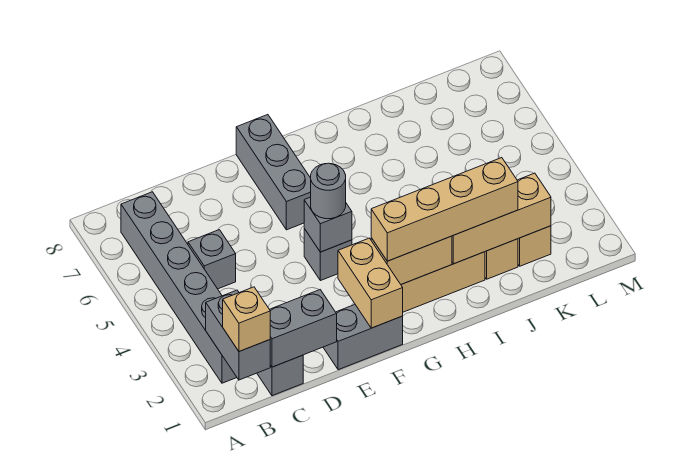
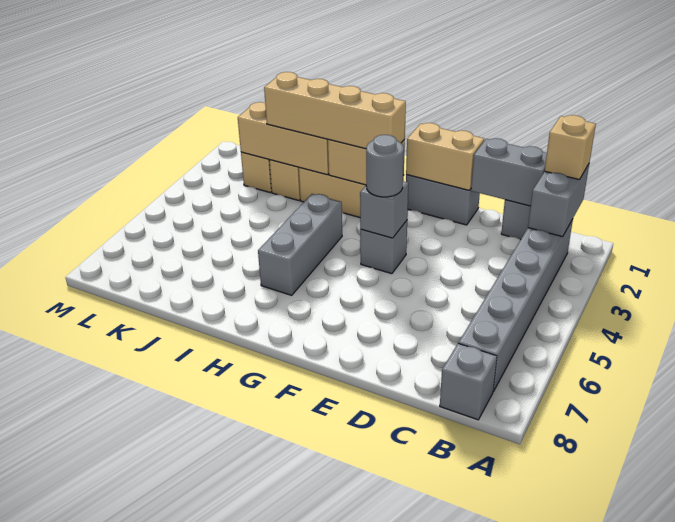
grey 1x1 brick [188,230,236,289] -> grey 1x1 brick moved to [440,343,497,420]
tan 1x2 brick [338,238,403,328] -> tan 1x2 brick turned to [406,123,484,190]
grey 1x3 brick [236,115,311,230] -> grey 1x3 brick moved to [258,194,342,295]

